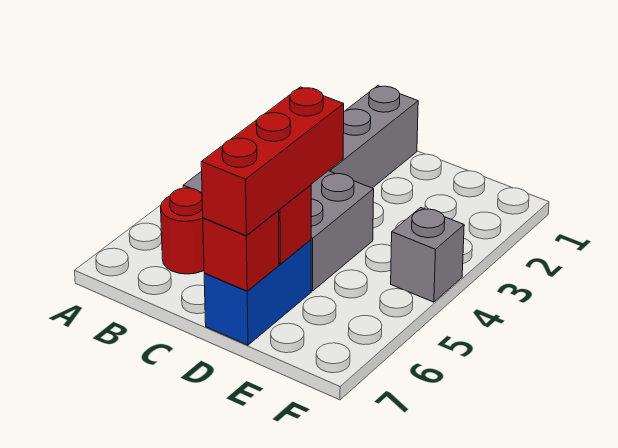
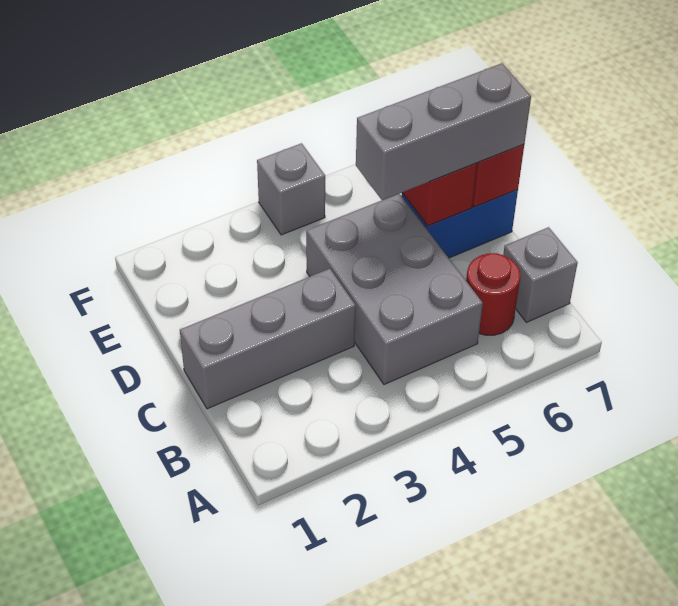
none -> grey 1x1 brick [503,227,578,322]
red 1x3 brick [201,87,344,235] -> grey 1x3 brick [356,63,531,200]

